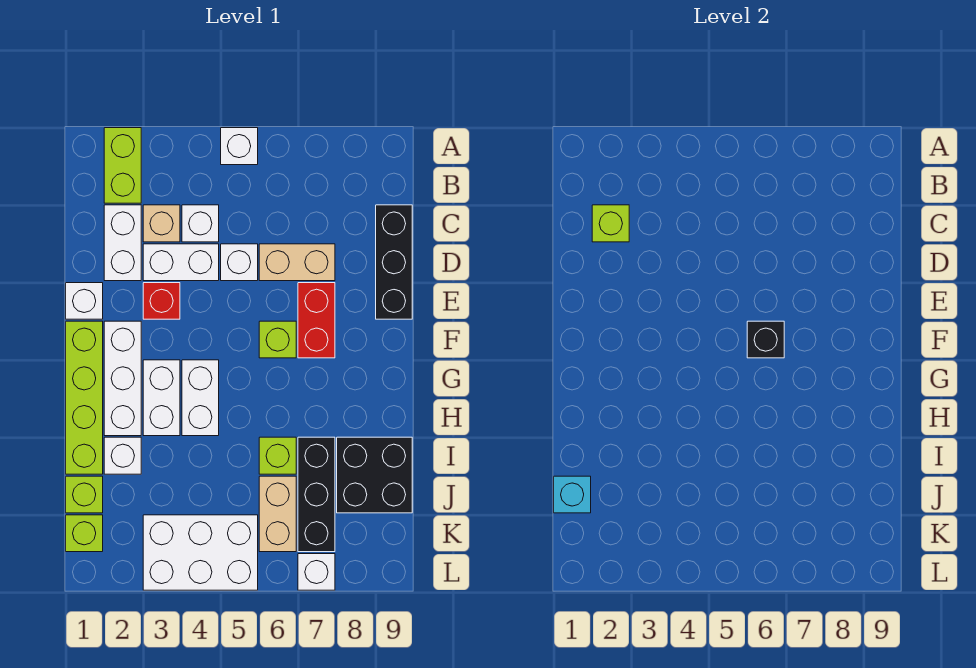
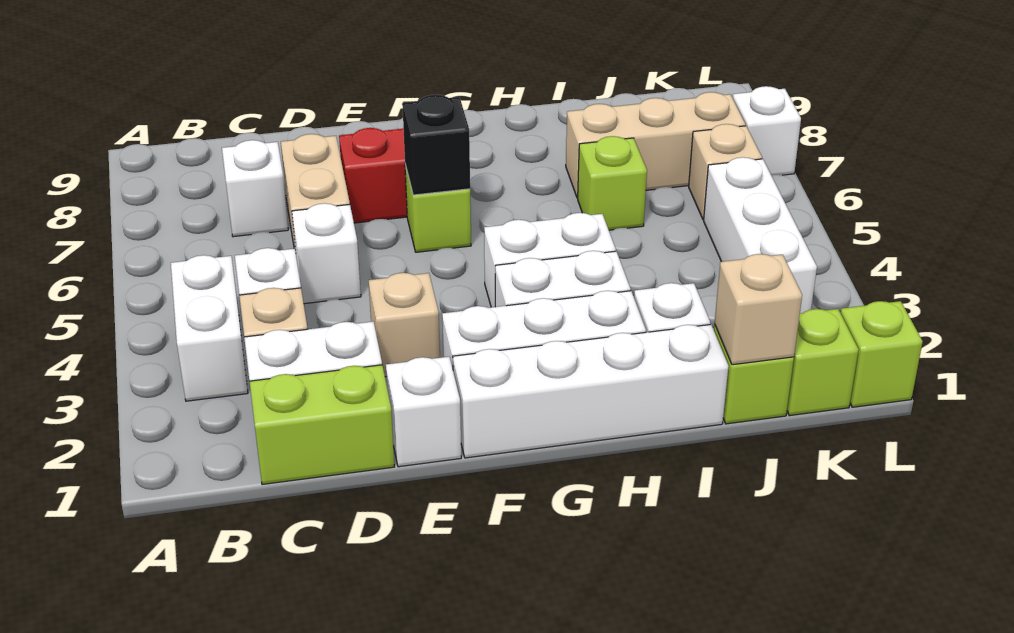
lime 1x2 brick [104,128,141,203] -> lime 1x2 brick moved to [250,365,394,484]
white 1x1 brick [221,128,258,165] -> white 1x1 brick moved to [222,140,288,237]
lime 1x1 brick [592,205,629,242] -> lime 1x1 brick moved to [841,301,923,407]
black 1x3 brick [376,205,412,319] -> none
white 1x2 brick [143,244,219,281] -> white 1x2 brick moved to [171,255,248,401]
red 1x1 brick [143,283,180,319] -> tan 1x1 brick [369,273,440,377]
lime 1x4 brick [66,321,103,474] -> white 1x4 brick [453,324,728,458]
black 1x3 brick [298,437,335,552] -> tan 1x3 brick [566,92,746,198]
black 2x2 brick [337,437,412,513] -> none
cyan 1x1 brick [554,476,591,513] -> tan 1x1 brick [715,254,802,365]
tan 1x2 brick [259,476,296,552] -> tan 1x1 brick [689,124,762,219]
white 2x3 brick [143,515,258,590] -> white 1x3 brick [704,157,817,313]

